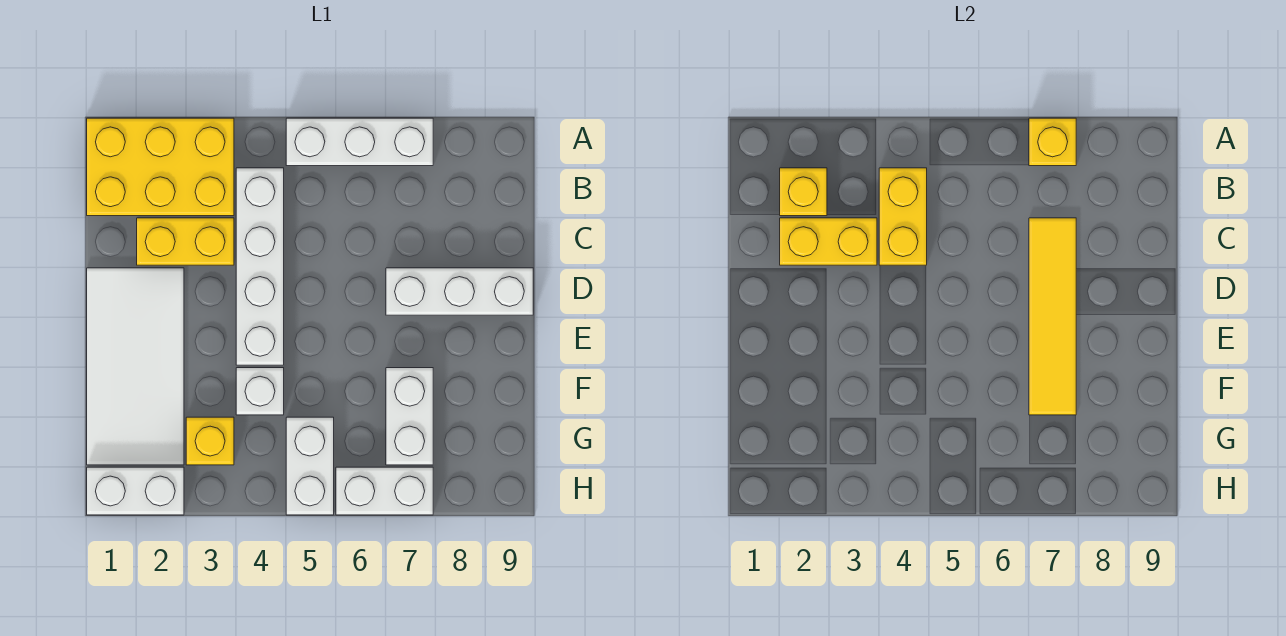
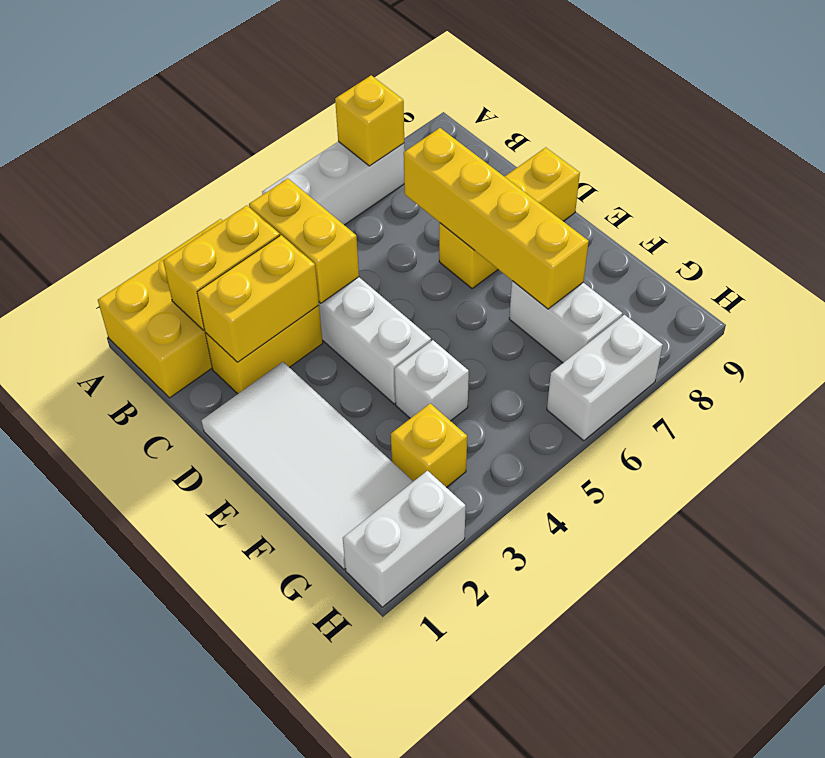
yellow 1x1 brick [780,168,827,216] -> yellow 1x2 brick [163,205,280,330]
yellow 1x4 tile [1029,218,1076,415] -> yellow 1x4 brick [404,128,589,309]
white 1x3 brick [386,268,533,315] -> yellow 1x3 brick [439,147,580,289]
white 1x2 brick [286,417,334,515] -> none

